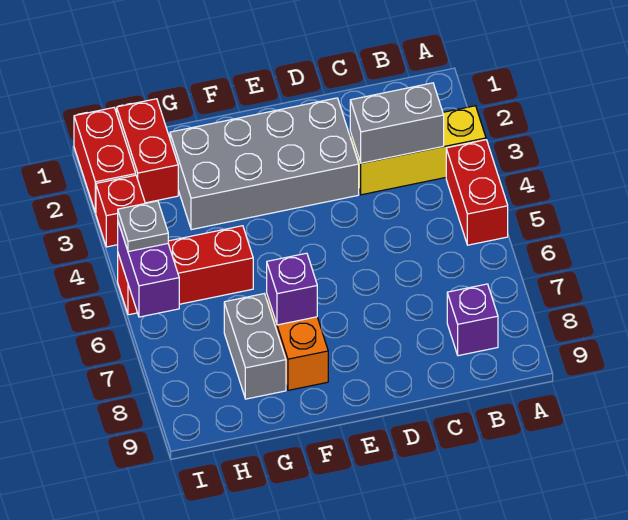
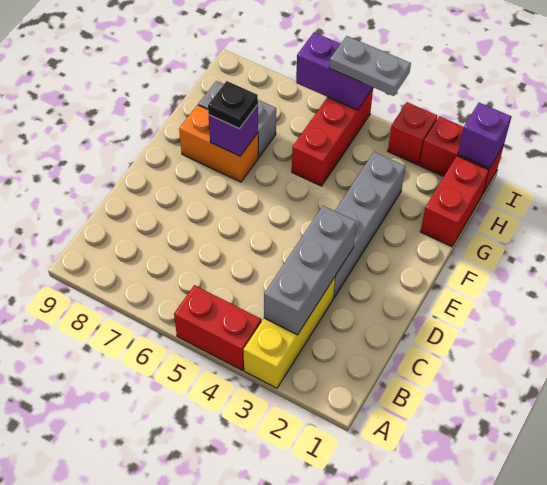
grey 1x2 brick [350,83,444,163] -> grey 1x3 brick [264,206,356,335]
purple 1x1 brick [447,284,498,356] -> purple 1x1 brick moved to [458,103,512,168]
grey 2x4 brick [170,98,359,230] -> grey 1x4 brick [333,152,405,298]
none -> black 1x1 plate [208,81,258,129]
red 1x2 brick [117,99,178,203] -> red 1x2 brick turned to [420,156,489,247]
grey 1x1 plate [118,201,168,252] -> grey 1x2 plate [329,36,411,96]

